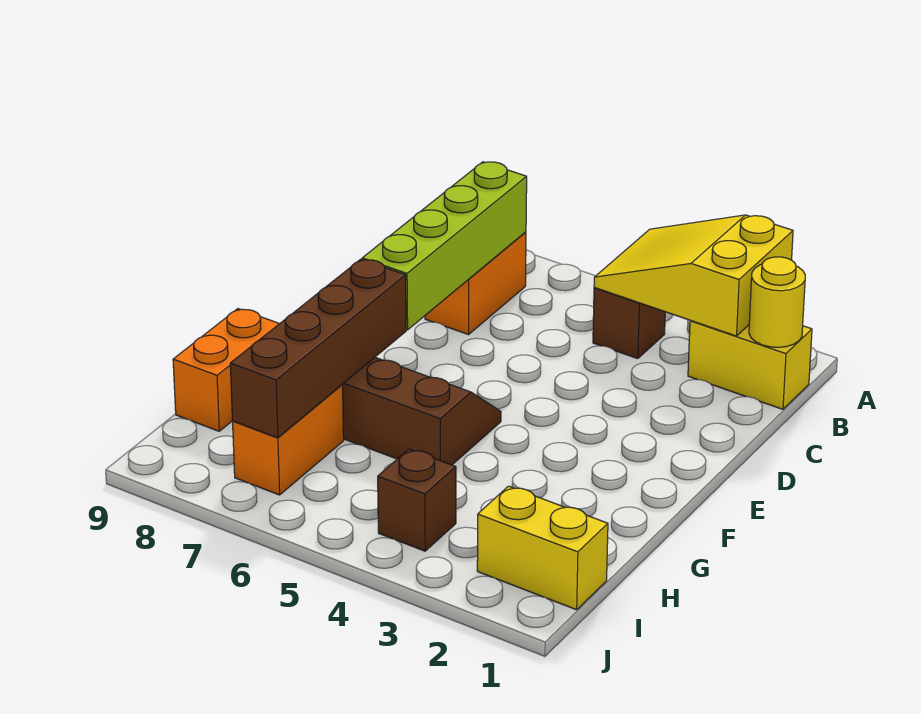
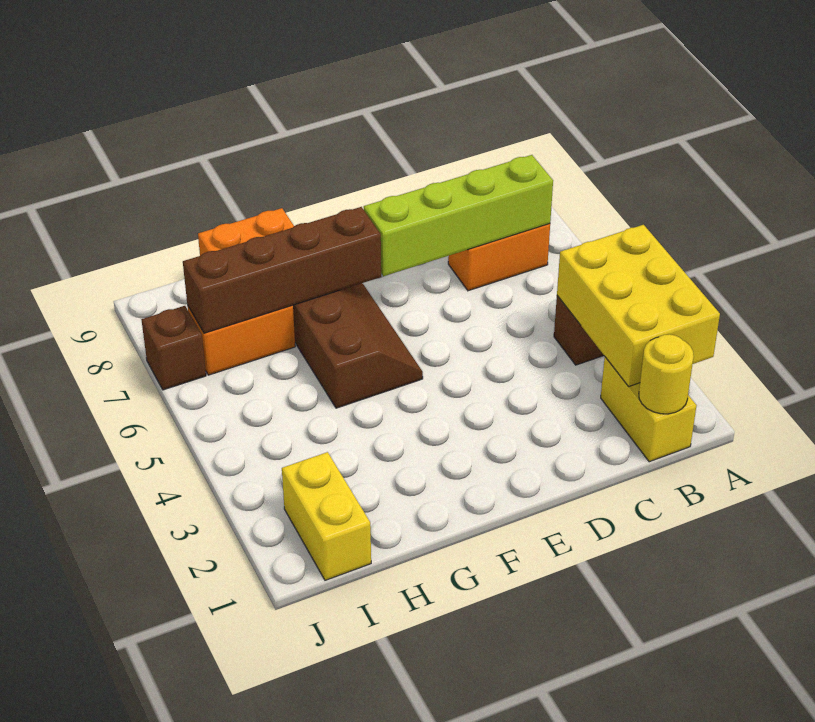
yellow 2x3 slope [594,215,793,336] -> yellow 2x3 brick [557,225,720,387]
brown 1x1 brick [378,449,456,551] -> brown 1x1 brick moved to [141,306,206,390]

